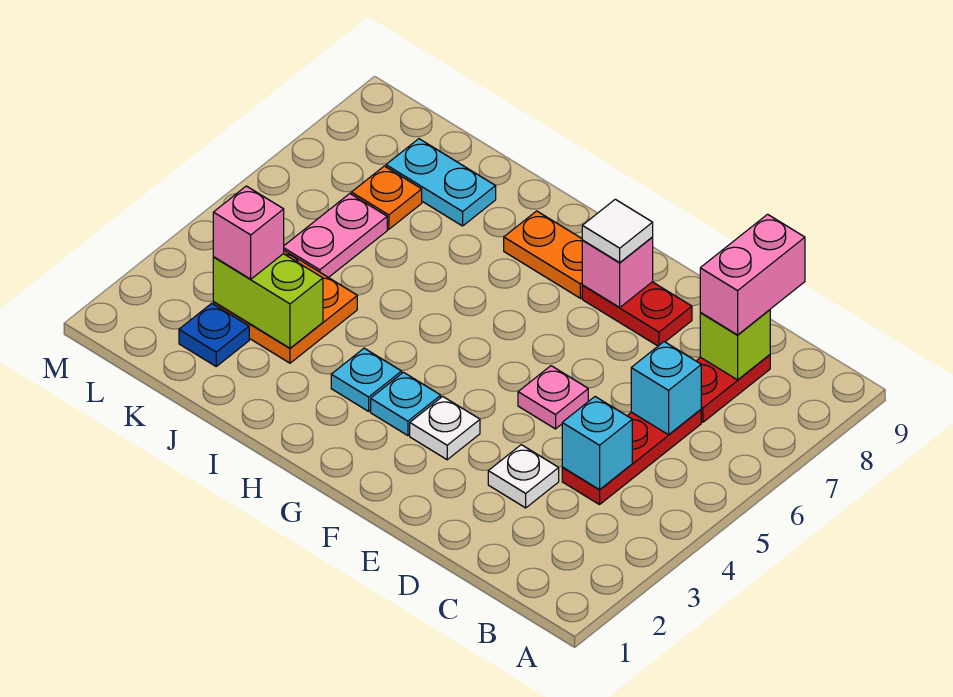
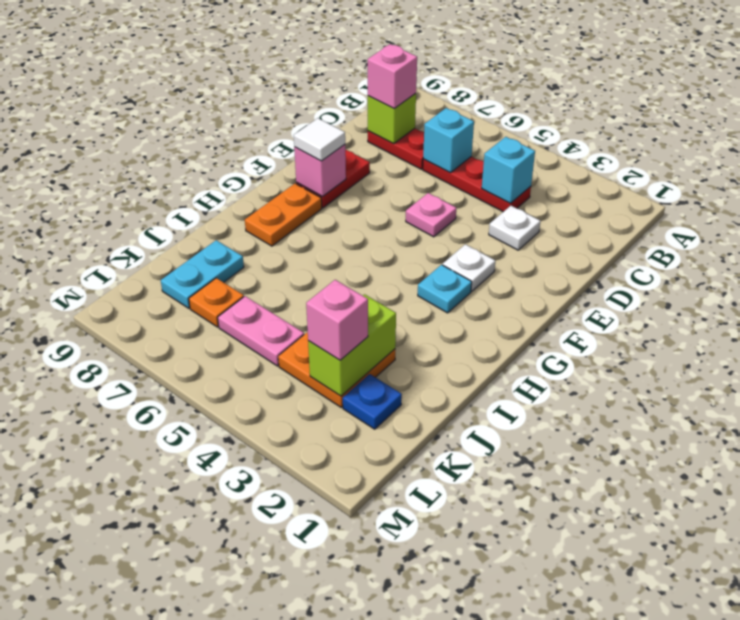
pink 1x2 brick [700,214,805,335] -> pink 1x1 brick [368,44,417,109]
cyan 1x1 plate [331,348,402,411] -> none

